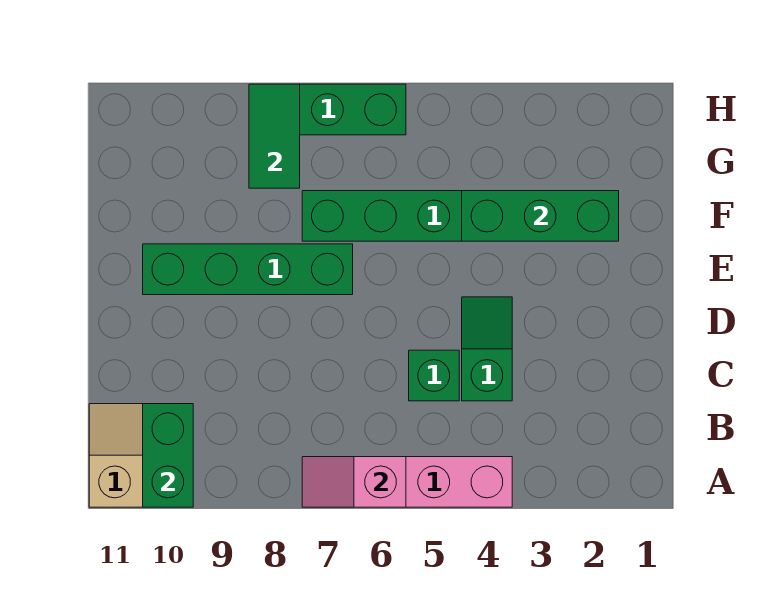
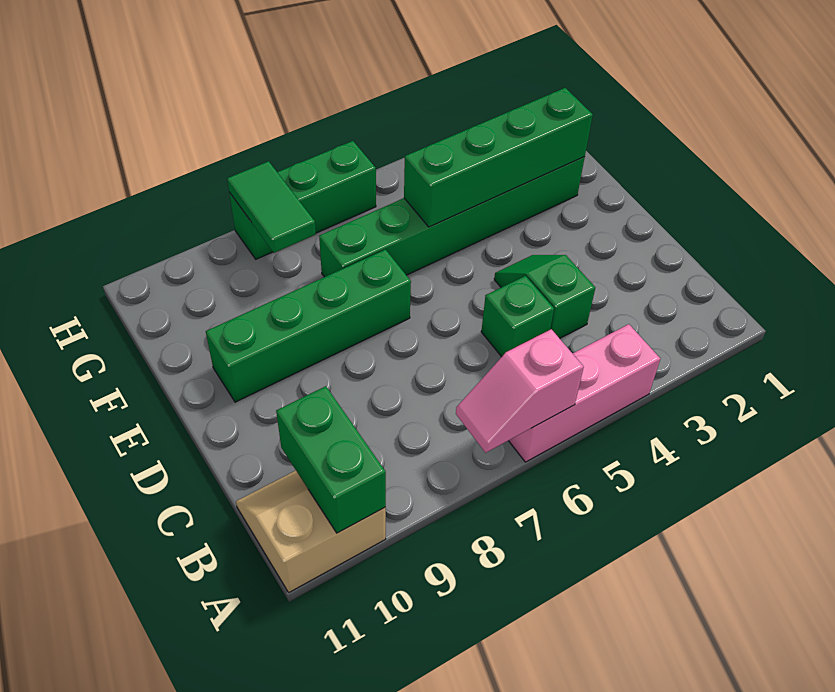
green 1x3 brick [462,191,619,241] -> green 1x4 brick [404,88,593,227]

